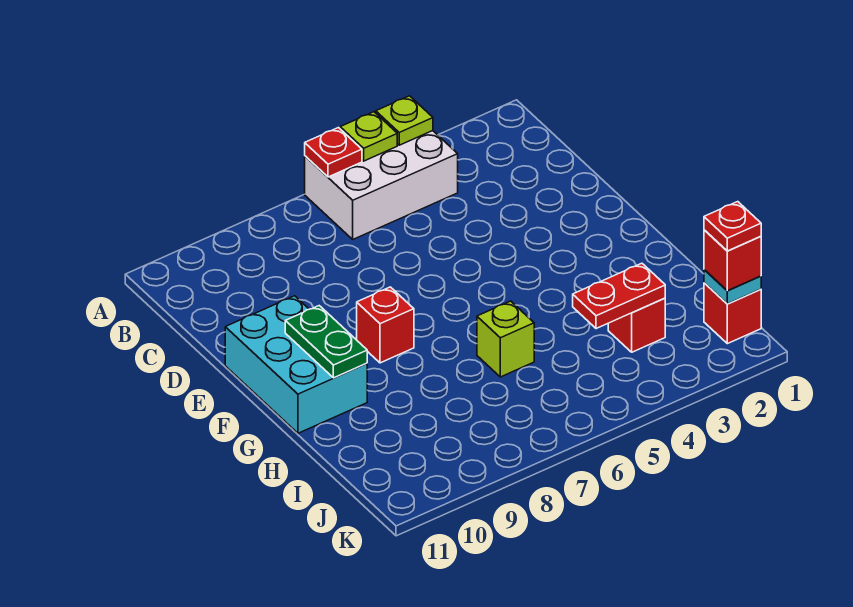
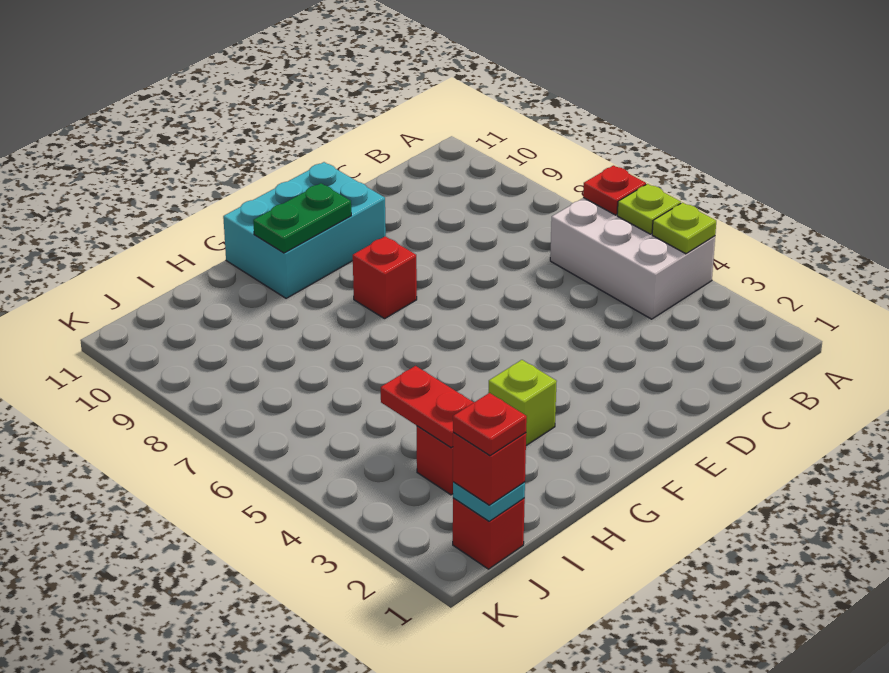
lime 1x1 brick [477,301,534,377] -> lime 1x1 brick moved to [488,360,557,446]

